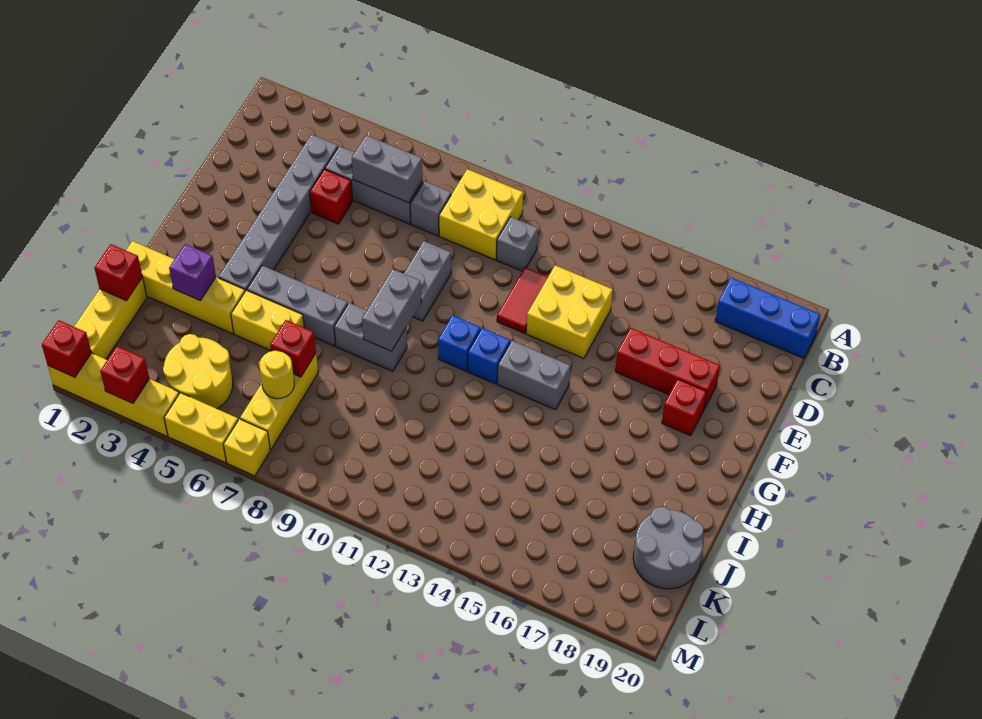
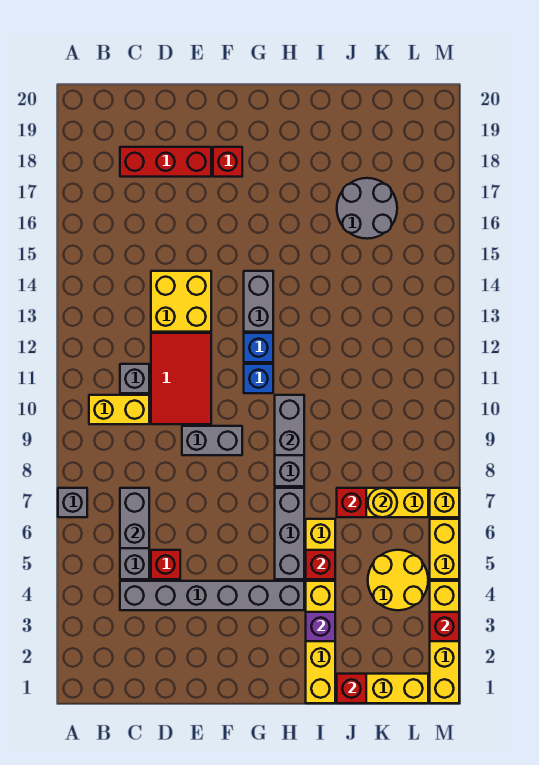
yellow 2x2 brick [439,169,523,260] -> yellow 1x2 brick [89,395,149,424]
blue 1x3 brick [715,278,820,358] -> none
grey 1x1 brick [410,181,451,236] -> grey 1x1 brick moved to [58,488,87,517]
red 1x2 tile [497,267,548,333] -> red 2x3 tile [151,333,211,424]
red 1x3 brick [615,328,720,409] -> red 1x3 brick turned to [120,147,211,177]
grey 1x2 brick [362,269,421,351] -> grey 1x2 brick turned to [275,395,304,455]
grey 2x2 round brick [633,507,704,589] -> grey 2x2 round brick moved to [337,178,397,239]
red 1x1 brick [42,320,91,377] -> red 1x1 brick moved to [306,550,335,579]

